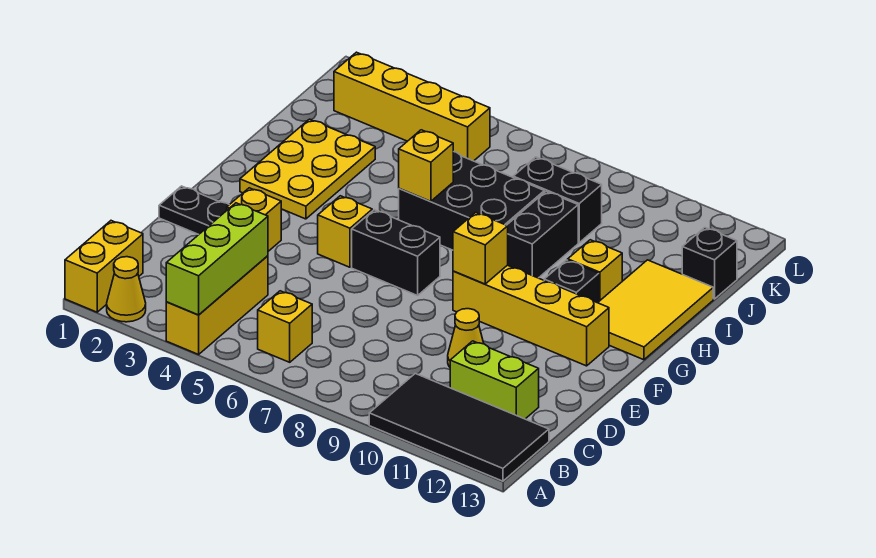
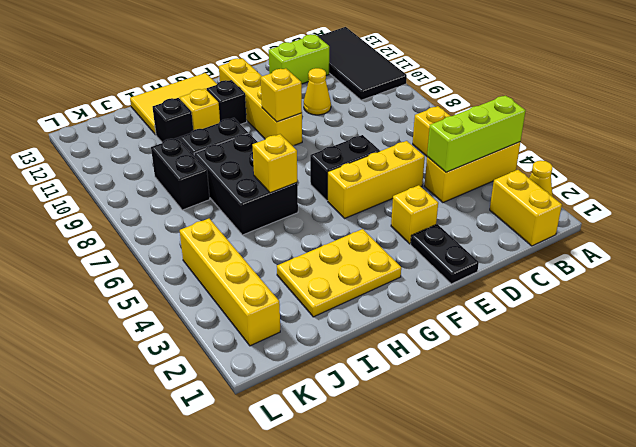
yellow 1x2 brick [65,221,143,312] -> yellow 1x2 brick turned to [490,170,562,246]
lime 1x2 brick [450,341,539,419] -> lime 1x2 brick turned to [269,34,329,84]
yellow 1x1 brick [318,196,372,267] -> yellow 1x3 brick [328,141,425,219]
black 1x2 brick [352,210,440,295] -> black 1x2 brick turned to [310,135,380,201]
black 1x1 brick [682,228,737,299] -> black 1x1 brick moved to [153,98,193,142]

